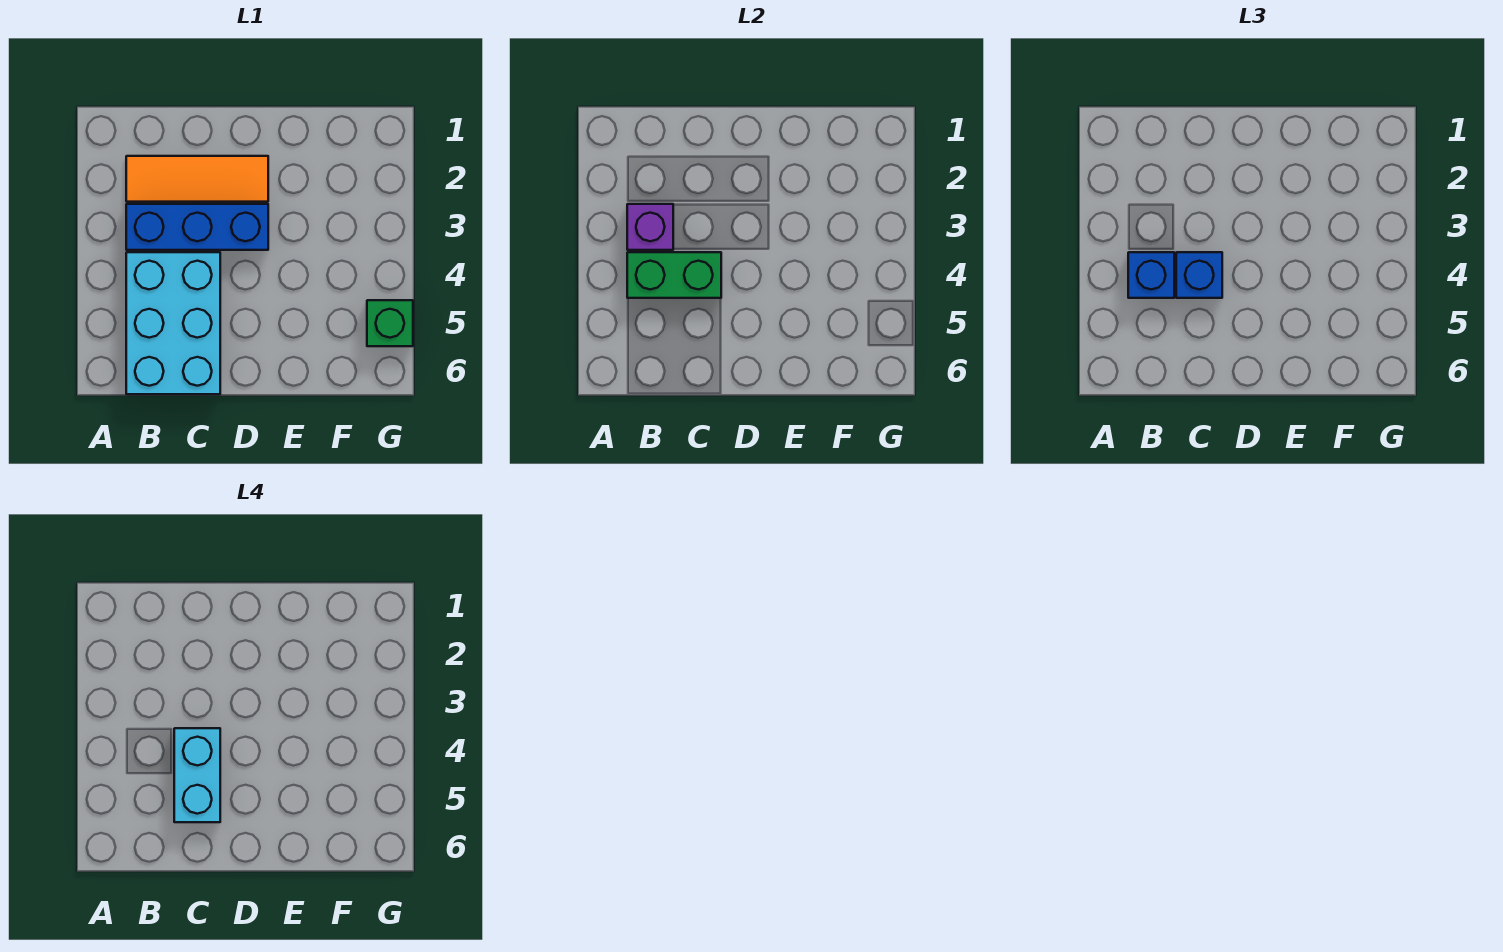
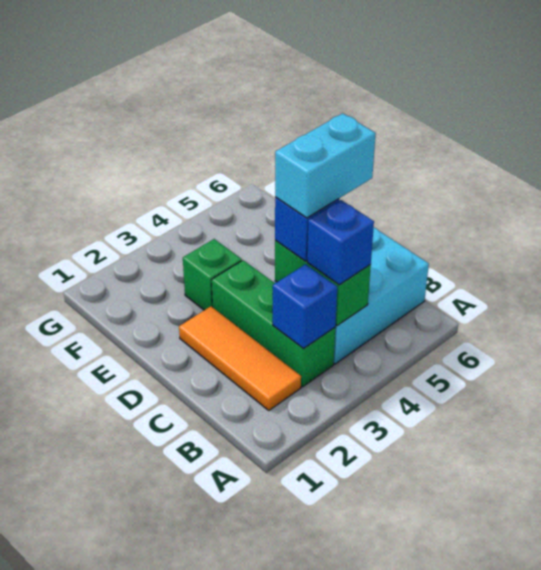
blue 1x3 brick [126,204,268,250] -> green 1x3 brick [212,260,335,387]
purple 1x1 brick [627,204,673,250] -> blue 1x1 brick [273,264,337,349]
green 1x1 brick [367,300,413,346] -> green 1x1 brick moved to [183,239,242,310]

